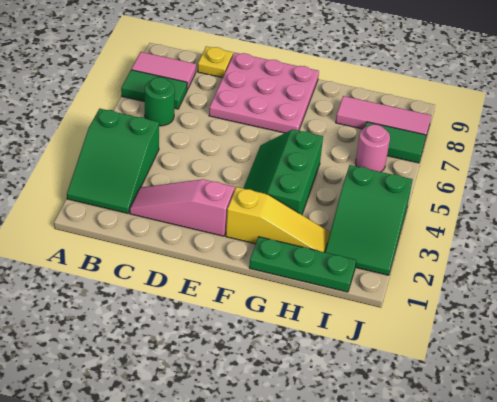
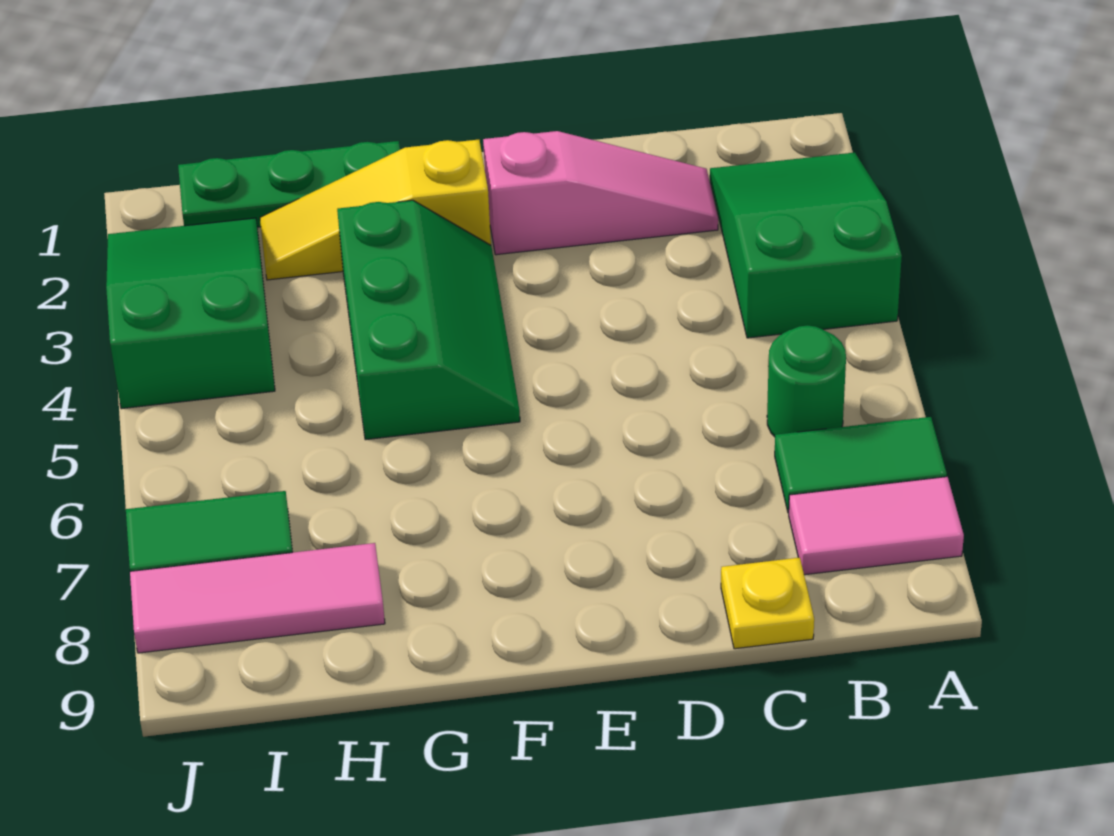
pink 3x3 plate [209,53,319,133] -> none
pink 1x1 round brick [355,125,390,172] -> none

